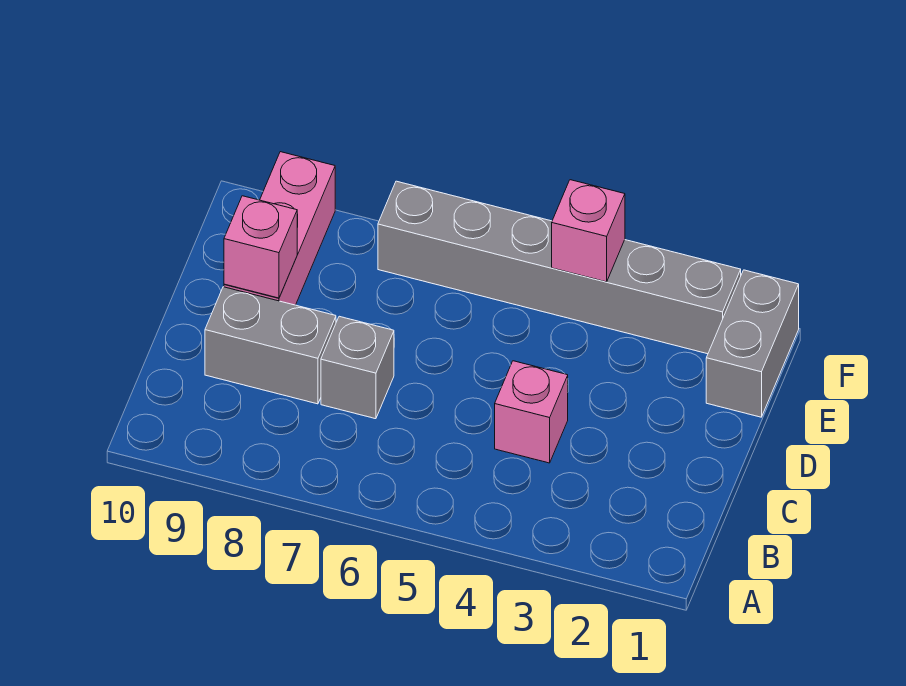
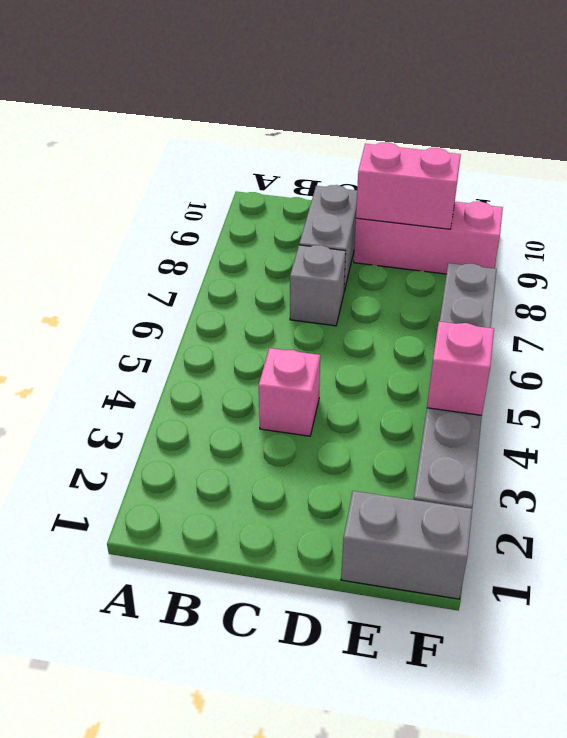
pink 1x1 brick [224,196,297,298] -> pink 1x2 brick [356,142,461,229]

